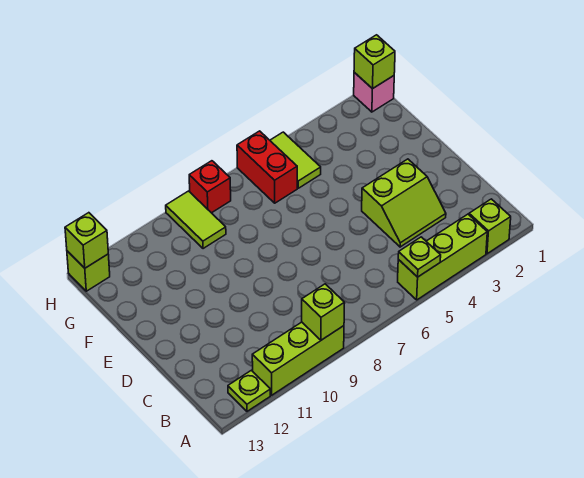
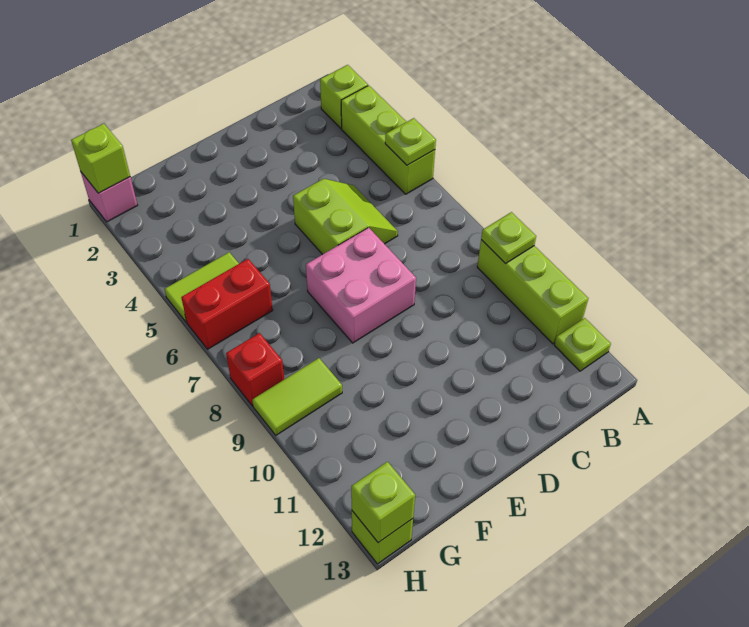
lime 1x1 brick [302,284,345,340] -> lime 1x1 plate [481,212,536,264]
lime 2x2 slope [362,159,446,247] -> lime 2x2 slope moved to [293,179,398,254]
none -> pink 2x2 brick [306,228,416,343]

